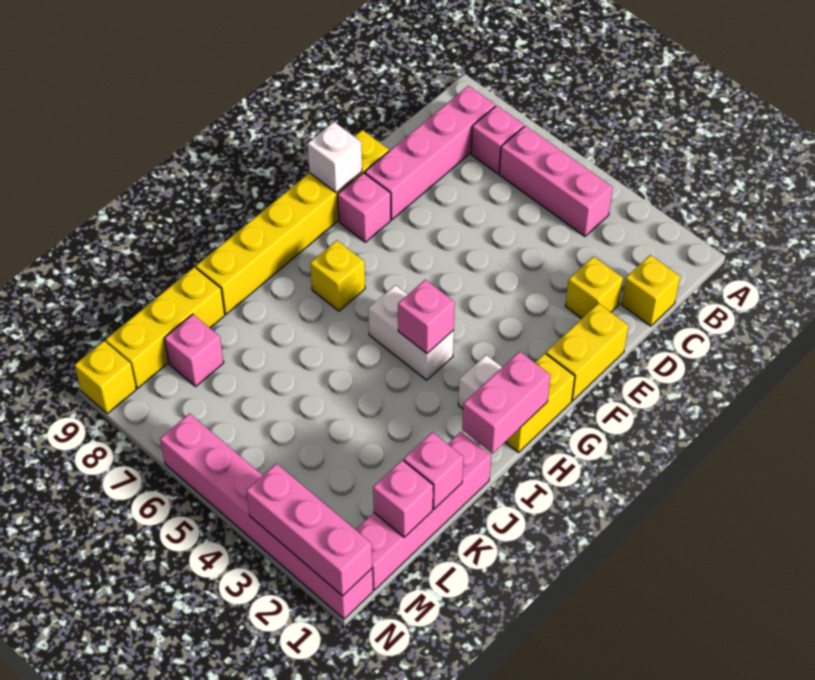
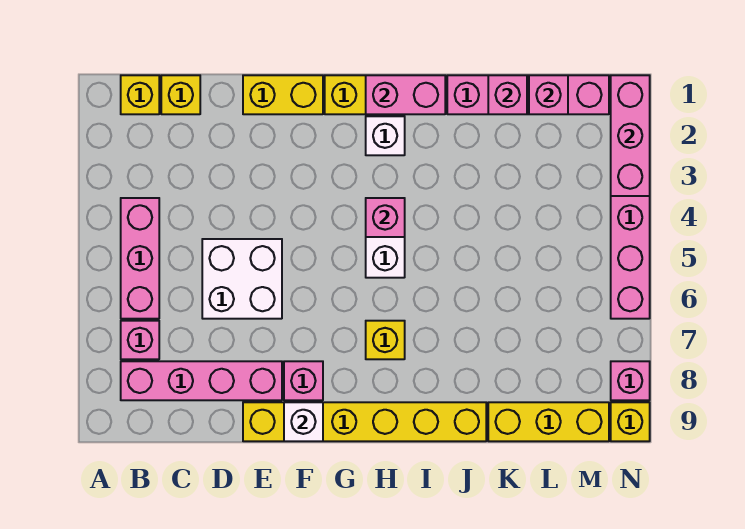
yellow 1x1 brick [565,257,623,318] -> yellow 1x1 brick moved to [121,75,159,114]
none -> white 2x2 brick [202,239,282,319]
pink 1x1 brick [164,314,224,386] -> pink 1x1 brick moved to [611,361,650,400]

